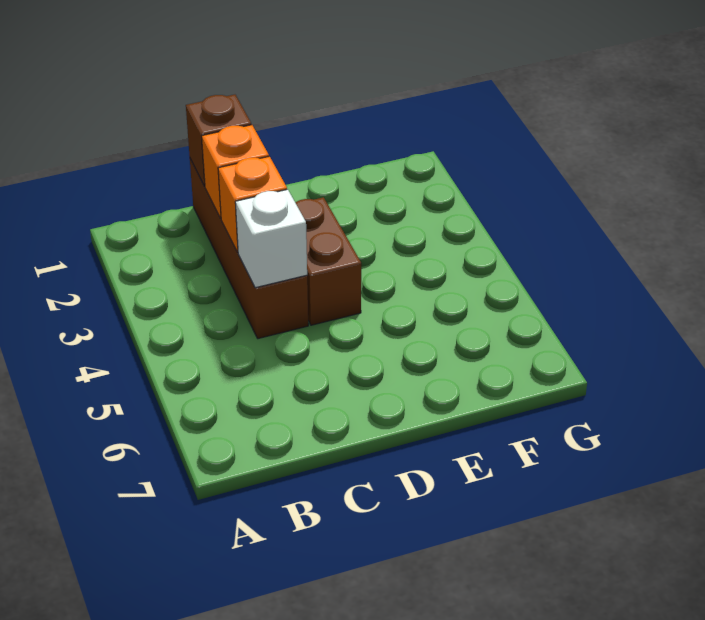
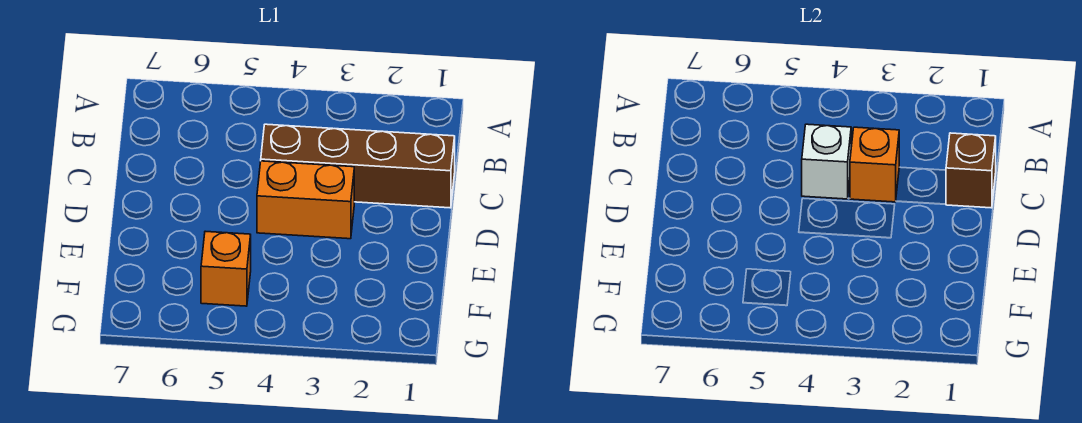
orange 1x1 brick [202,125,269,218] -> orange 1x1 brick moved to [201,231,251,306]
brown 1x2 brick [295,197,361,325] -> orange 1x2 brick [257,161,354,239]

